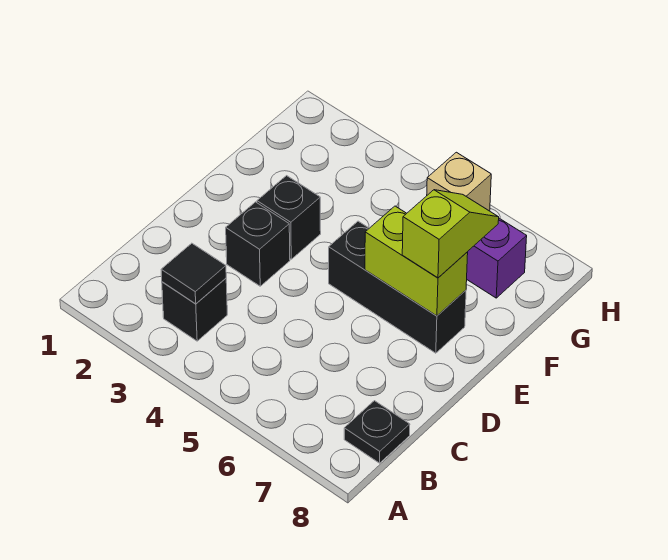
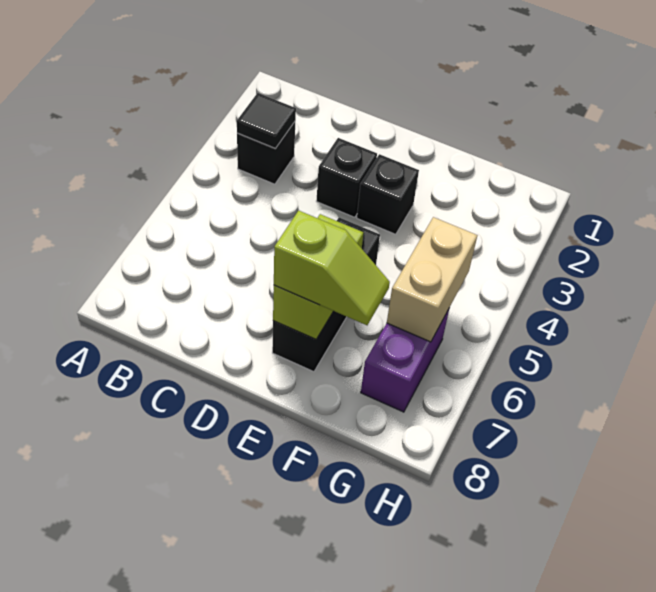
black 1x1 plate [344,401,410,463] -> none
tan 1x1 brick [427,152,491,211] -> tan 1x2 brick [387,217,477,342]

